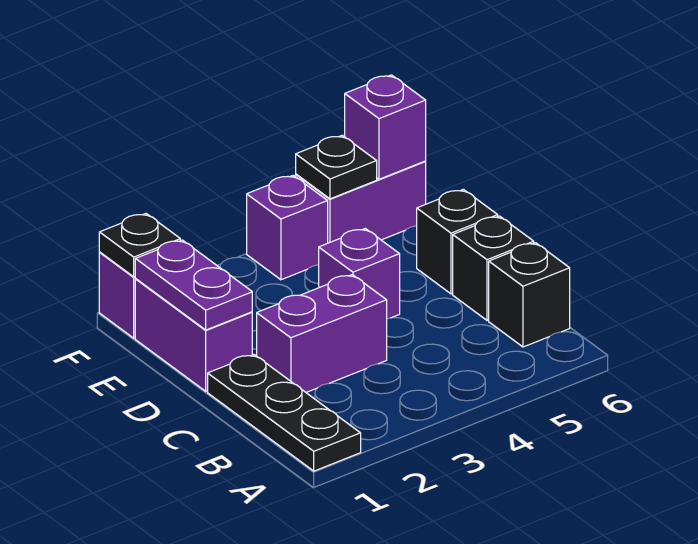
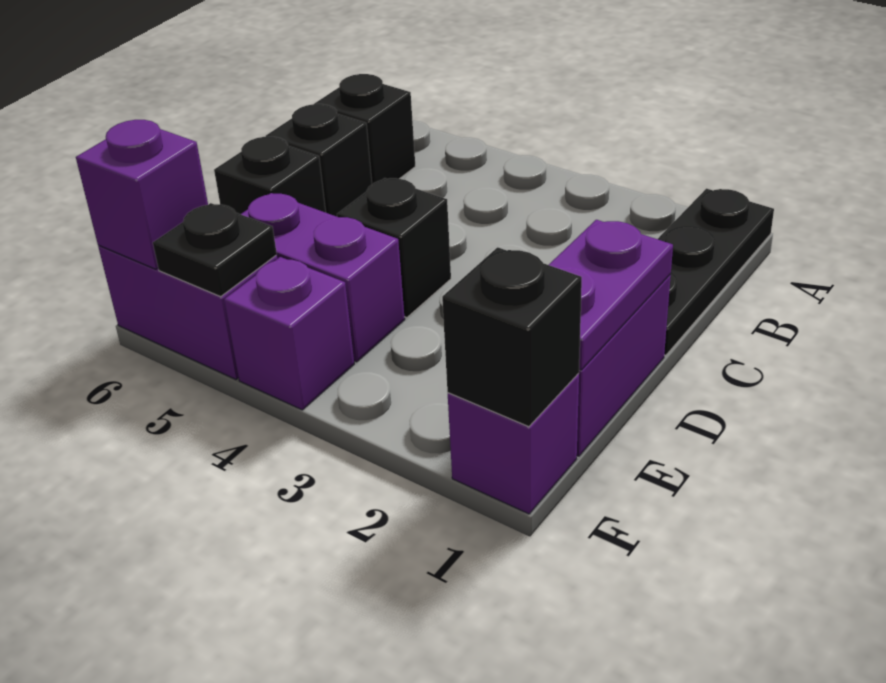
purple 1x2 brick [257,275,387,392] -> purple 1x2 brick moved to [241,193,405,362]
purple 1x1 brick [319,229,400,319] -> black 1x1 brick [337,178,451,318]
black 1x1 plate [99,214,180,277] -> black 1x1 brick [442,247,582,427]

